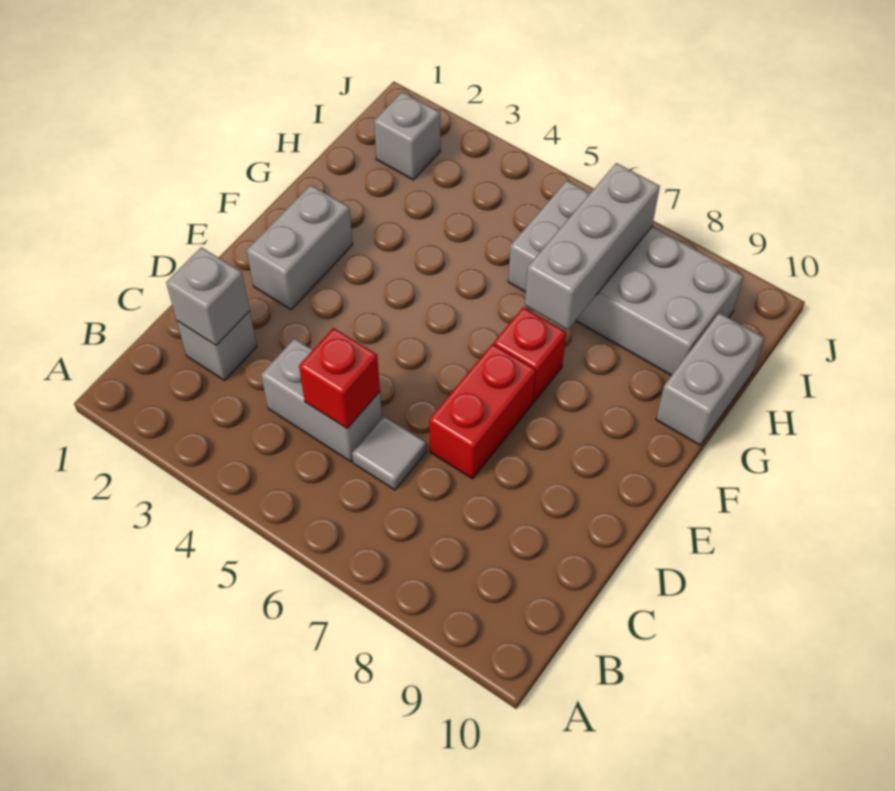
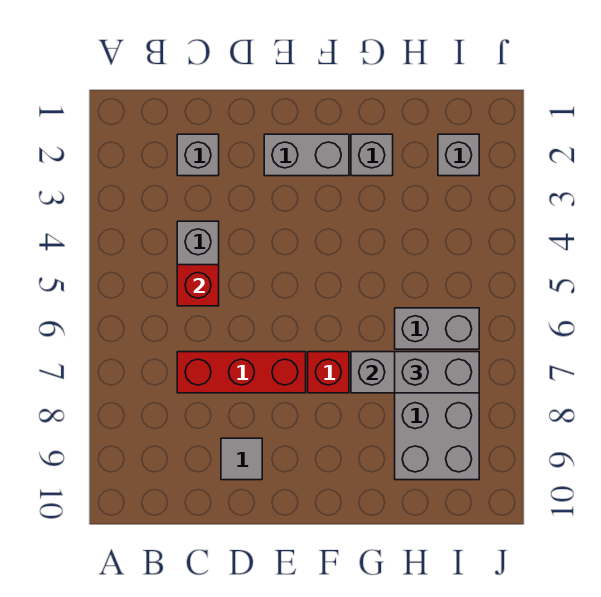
grey 1x1 brick [166,247,250,345] -> grey 1x1 brick moved to [351,134,393,176]
grey 1x1 tile [352,416,426,490] -> grey 1x1 tile moved to [221,438,262,480]
red 1x2 brick [429,344,536,479] -> red 1x3 brick [177,352,306,393]
grey 1x2 brick [656,313,764,445] -> grey 1x2 brick moved to [395,352,479,393]

